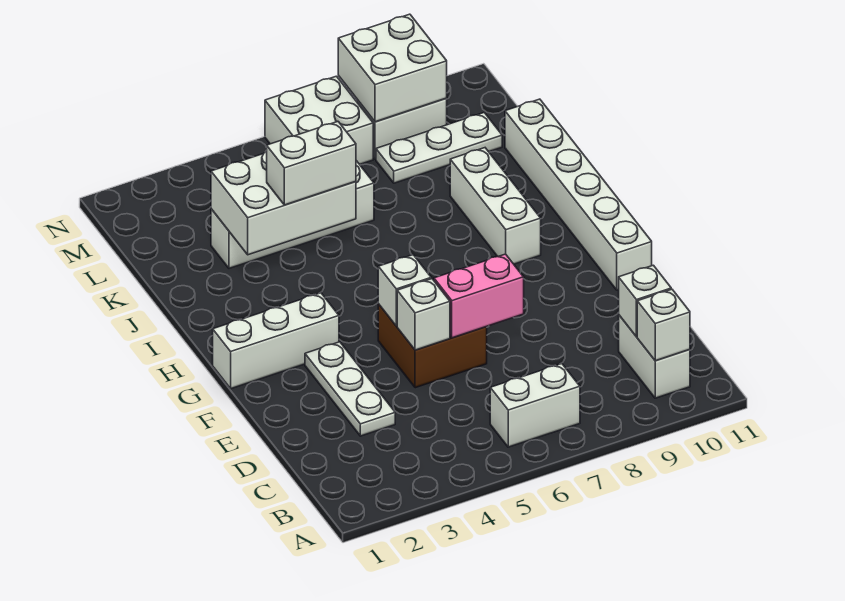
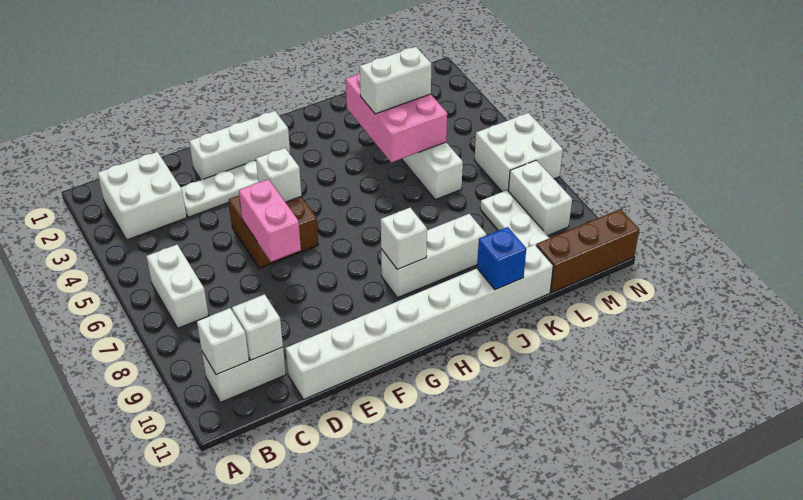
white 1x1 brick [397,279,450,350] -> white 1x1 brick moved to [381,208,427,269]
white 1x6 brick [505,99,652,290] -> white 1x8 brick [286,245,553,400]
white 1x3 brick [213,293,339,389] -> white 1x3 brick turned to [189,111,290,180]
white 2x3 brick [211,152,356,255] -> pink 2x3 brick [346,73,447,162]
white 1x2 brick [267,122,356,205] -> white 1x2 brick turned to [360,47,431,114]
none -> blue 1x1 brick [477,227,526,290]
none -> brown 1x3 brick [536,209,639,293]
white 2x2 brick [338,14,447,122] -> white 2x2 brick moved to [98,152,187,240]

